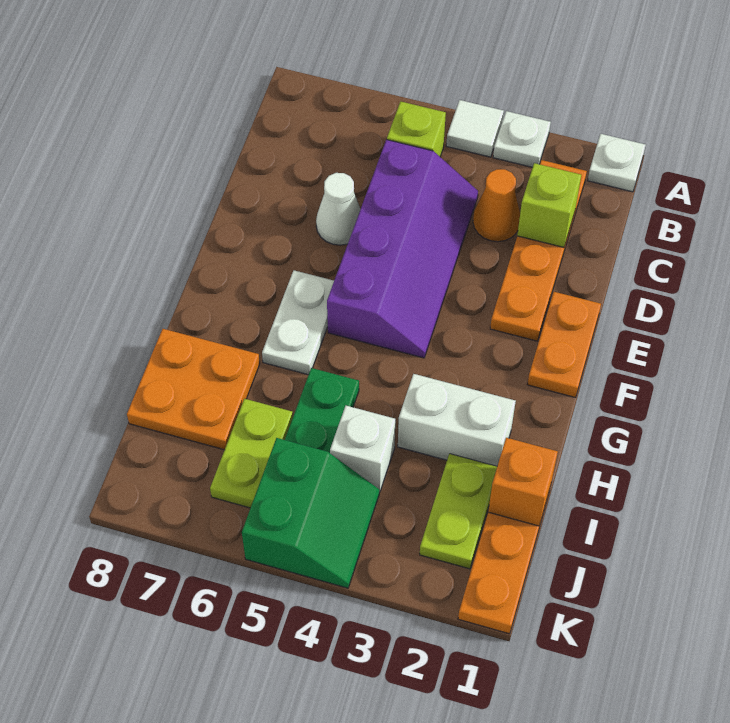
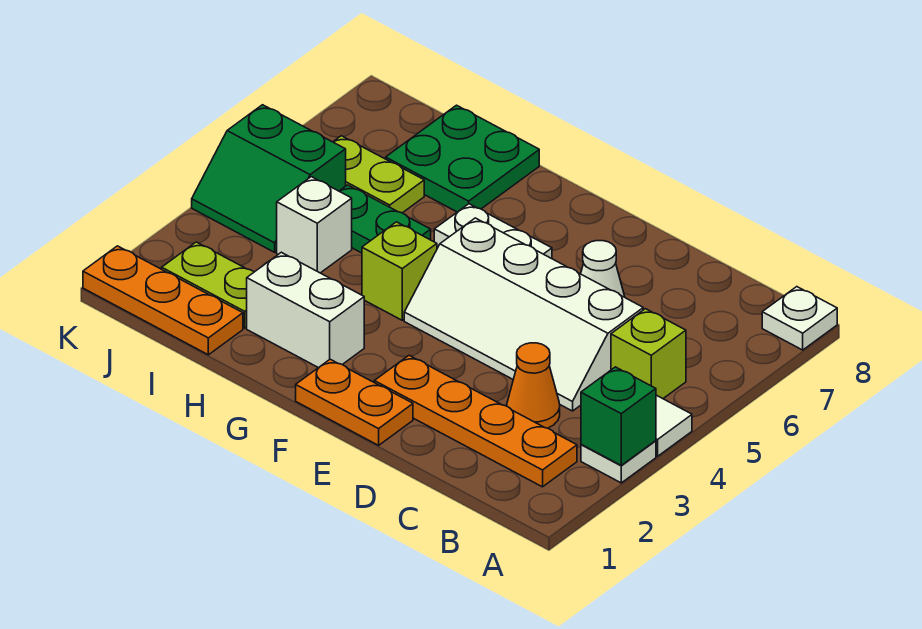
white 1x1 plate [588,134,645,192] -> white 1x1 plate moved to [762,287,837,350]
none -> green 1x1 brick [581,367,656,466]
lime 1x1 brick [517,163,581,247] -> lime 1x1 brick moved to [362,222,437,320]
purple 2x4 slope [327,140,478,358] -> white 2x4 slope [404,218,643,411]
white 1x2 brick [398,374,516,466] -> white 1x2 brick turned to [247,252,364,368]
orange 2x2 plate [127,329,260,450] -> green 2x2 plate [386,105,539,212]
orange 1x1 brick [488,438,558,526] -> none

